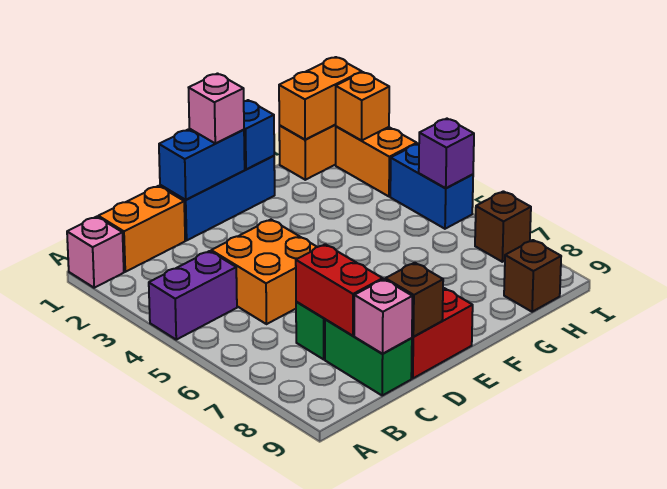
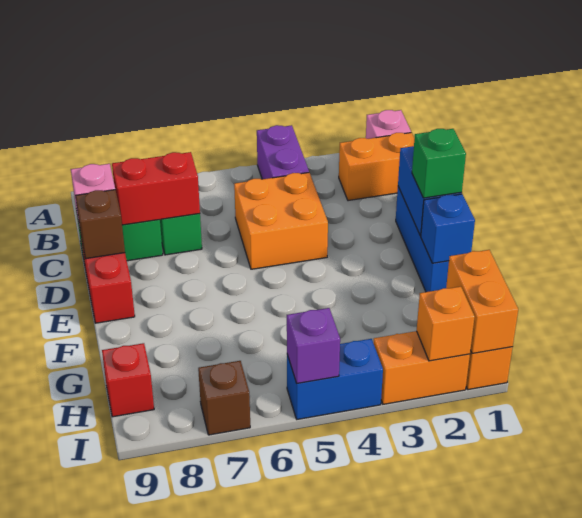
orange 1x2 brick [98,186,185,272] -> orange 1x2 brick turned to [339,133,415,201]
pink 1x1 brick [189,74,244,144] -> green 1x1 brick [412,129,466,198]
brown 1x1 brick [504,240,561,312] -> red 1x1 brick [102,343,154,417]

